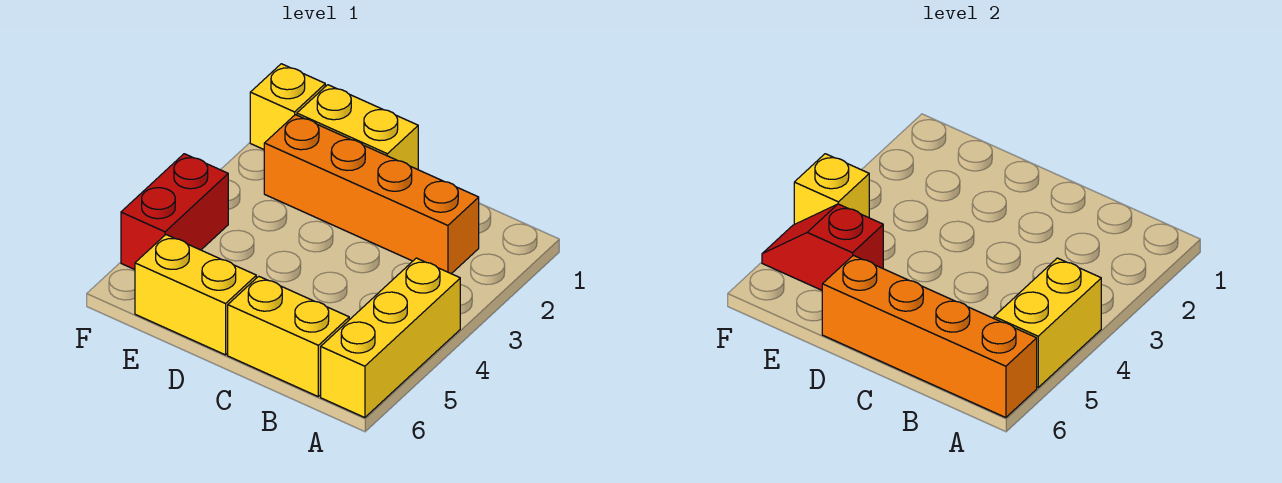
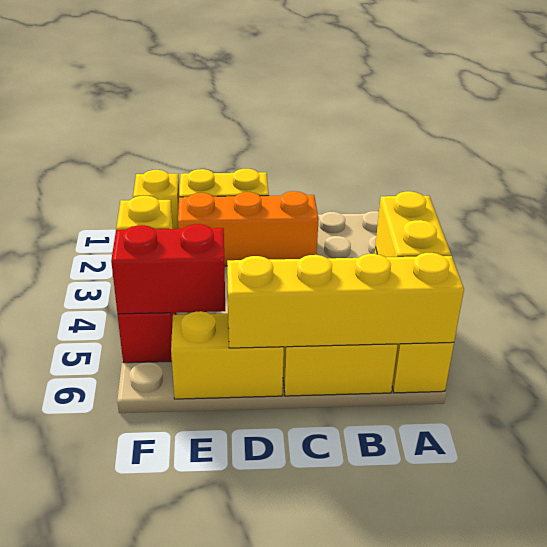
orange 1x4 brick [822,255,1037,418] -> yellow 1x4 brick [227,253,464,348]
orange 1x4 brick [264,115,479,274] -> orange 1x3 brick [178,191,319,266]
red 1x2 slope [762,204,883,290] -> red 1x2 brick [111,224,225,314]

